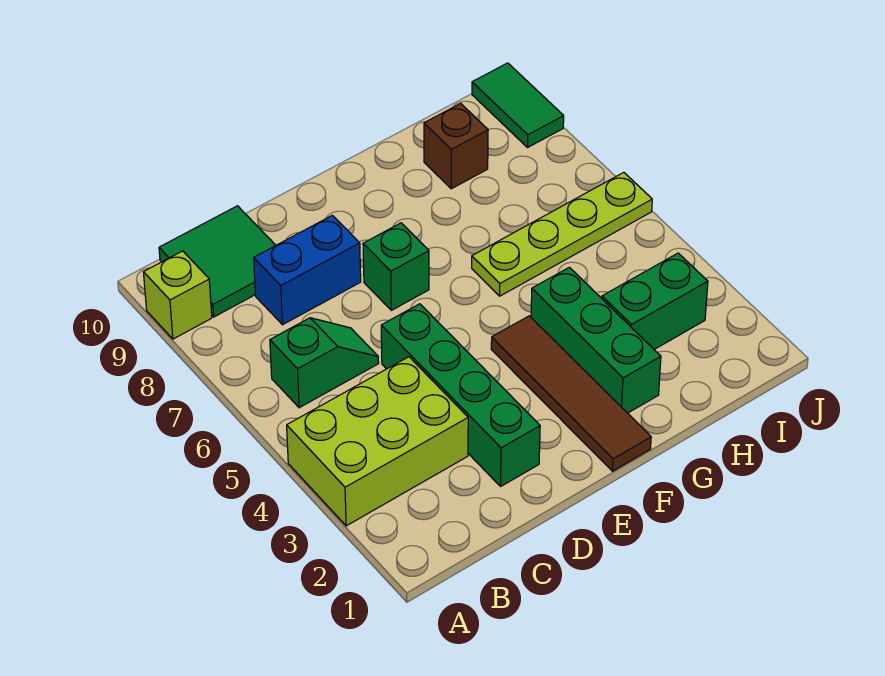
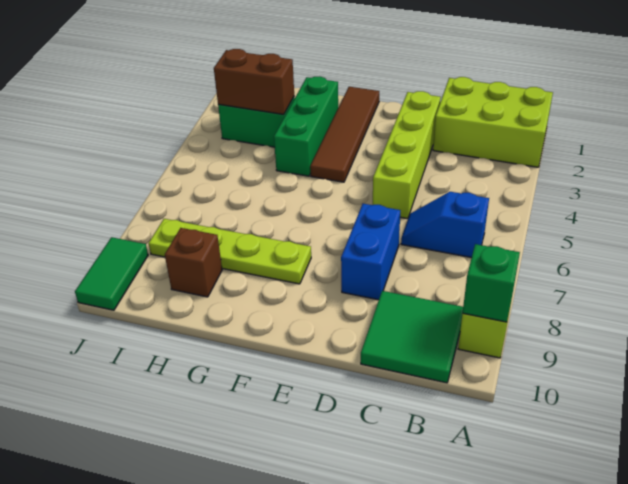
lime 2x3 brick [287,357,468,526] -> lime 2x3 brick moved to [433,77,553,167]
green 1x2 slope [270,318,379,408] -> blue 1x2 slope [401,192,489,258]
blue 1x2 brick [254,215,361,325] -> blue 1x2 brick turned to [341,204,400,300]
green 1x4 brick [381,304,540,486] -> lime 1x4 brick [373,91,441,219]
green 1x1 brick [363,223,429,310] -> green 1x1 brick moved to [463,244,520,322]
lime 1x4 plate [472,172,652,296] -> lime 1x4 plate moved to [149,219,311,284]
none -> brown 1x2 brick [214,49,294,114]

